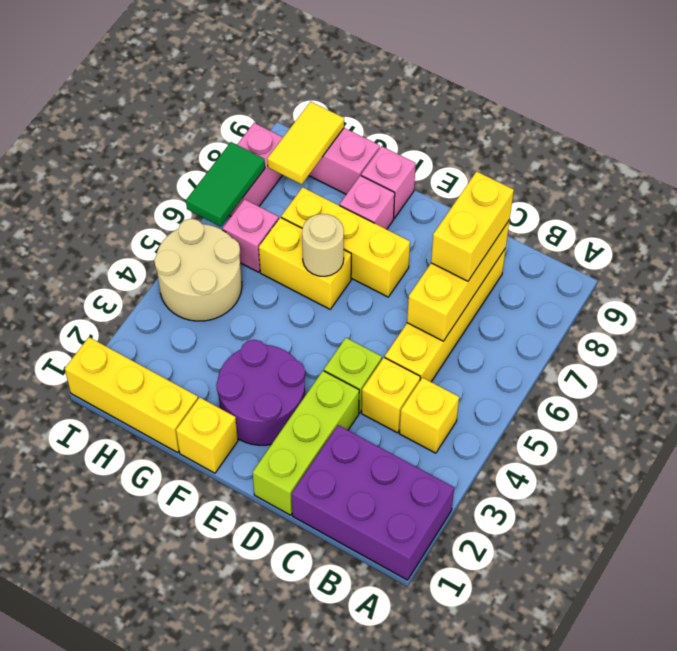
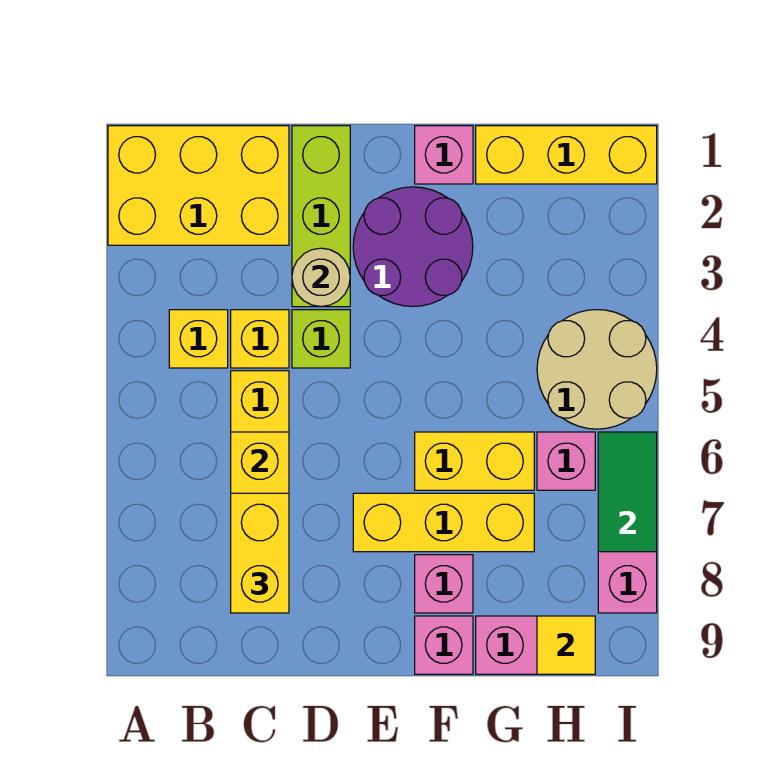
purple 2x3 brick [291,425,454,580] -> yellow 2x3 brick [108,126,289,245]
yellow 1x1 brick [176,397,238,473] -> pink 1x1 brick [415,126,473,184]
tan 1x1 round brick [302,214,344,276] -> tan 1x1 round brick moved to [292,248,350,307]
yellow 1x2 tile [267,102,344,184] -> yellow 1x1 tile [537,616,595,674]

